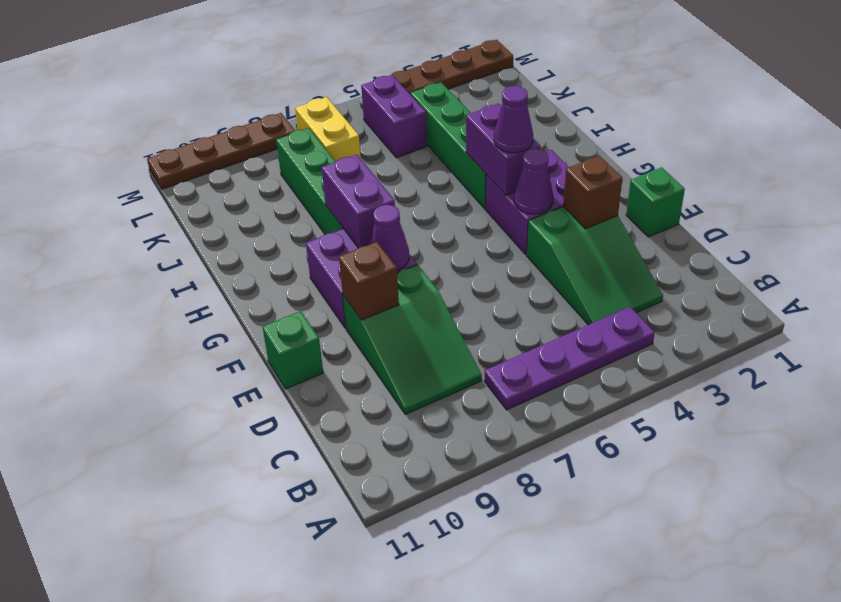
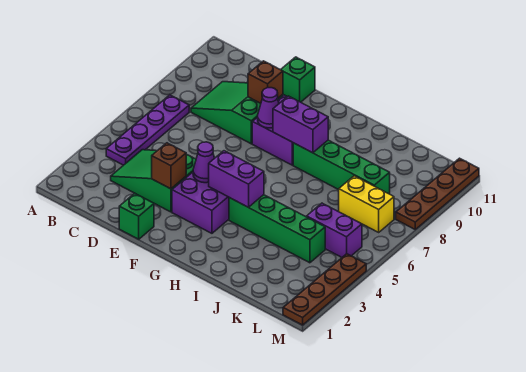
purple 1x1 cone [494,86,533,153] -> none

